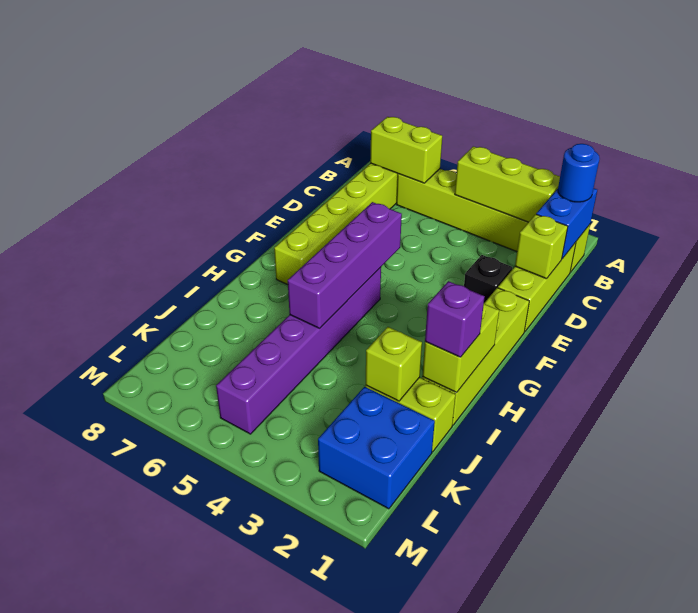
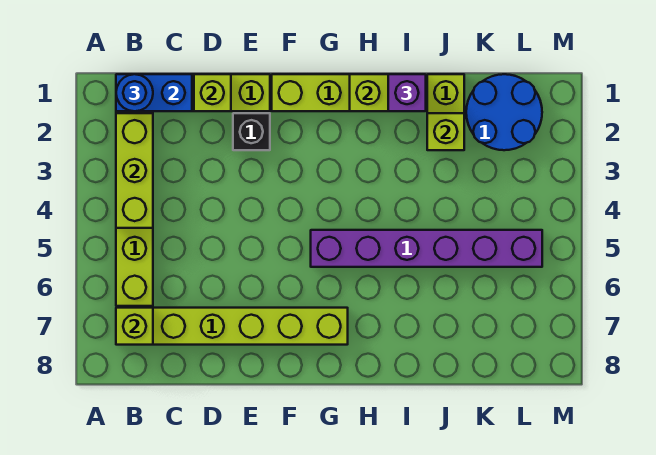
lime 1x2 brick [370,117,442,183] -> lime 1x1 brick [116,308,153,345]
purple 1x4 brick [288,202,402,328] -> none
blue 2x2 brick [318,387,435,509] -> blue 2x2 round brick [466,74,542,150]

